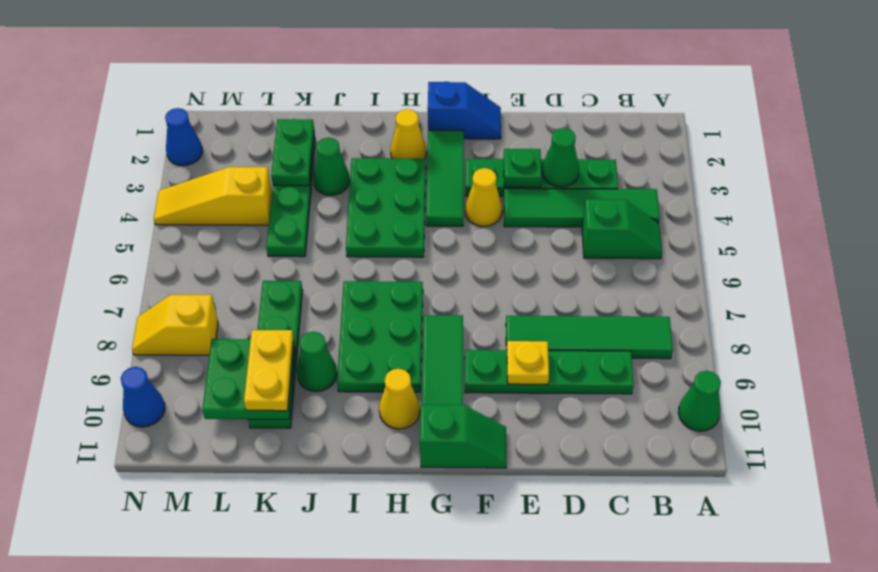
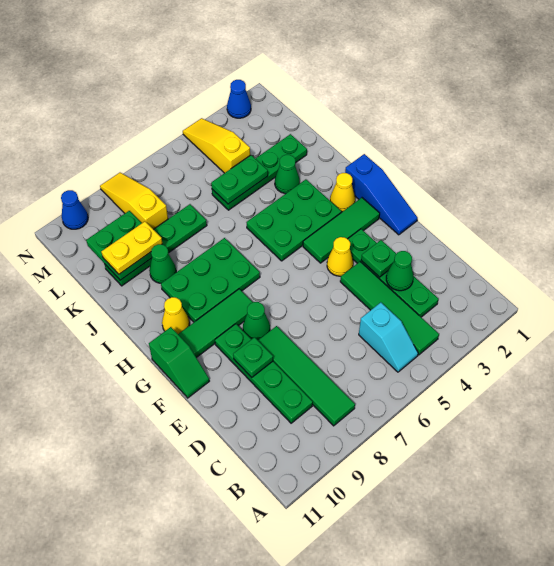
green 1x1 cone [678,371,721,431] -> green 1x1 cone moved to [243,302,270,340]
green 1x2 slope [582,199,662,259] -> cyan 1x2 slope [359,302,418,372]
yellow 1x1 plate [507,341,549,384] -> green 1x1 plate [233,337,273,377]
blue 1x2 slope [428,81,501,139] -> blue 1x3 slope [345,154,418,235]
green 1x2 plate [271,119,314,186] -> green 1x2 plate moved to [211,155,268,204]
yellow 1x2 slope [132,295,218,355] -> yellow 1x3 slope [100,173,168,229]

